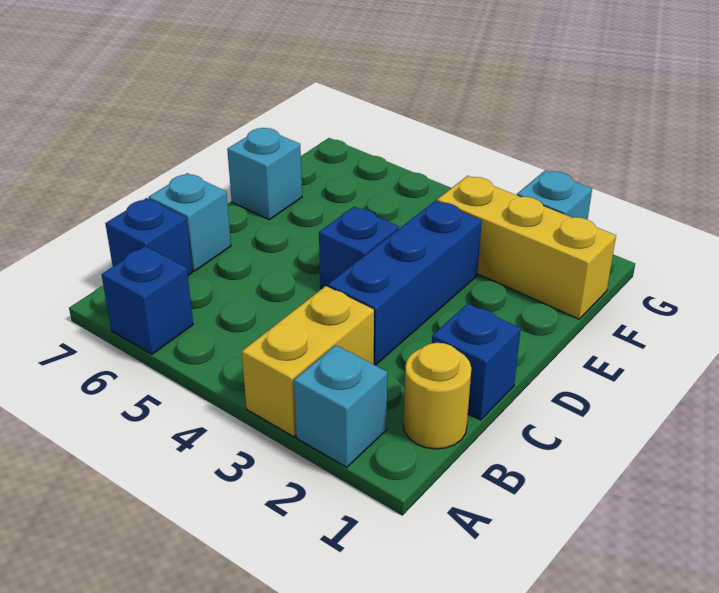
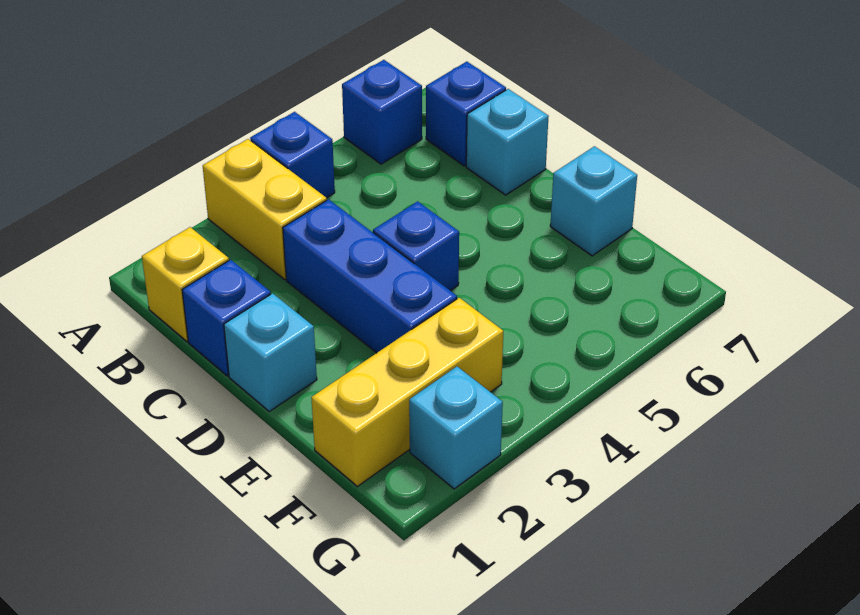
cyan 1x1 brick [294,345,387,467] -> cyan 1x1 brick moved to [224,293,317,411]
none -> blue 1x1 brick [250,112,335,198]
yellow 1x1 round brick [403,343,471,449] -> yellow 1x1 brick [142,227,229,341]

